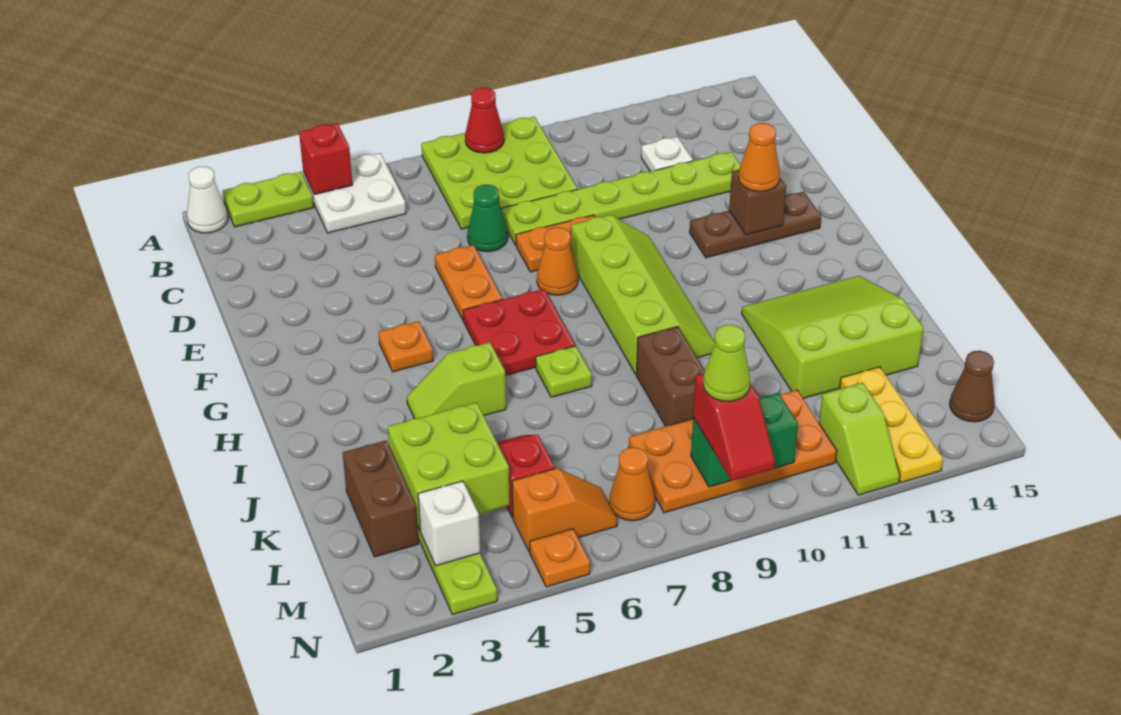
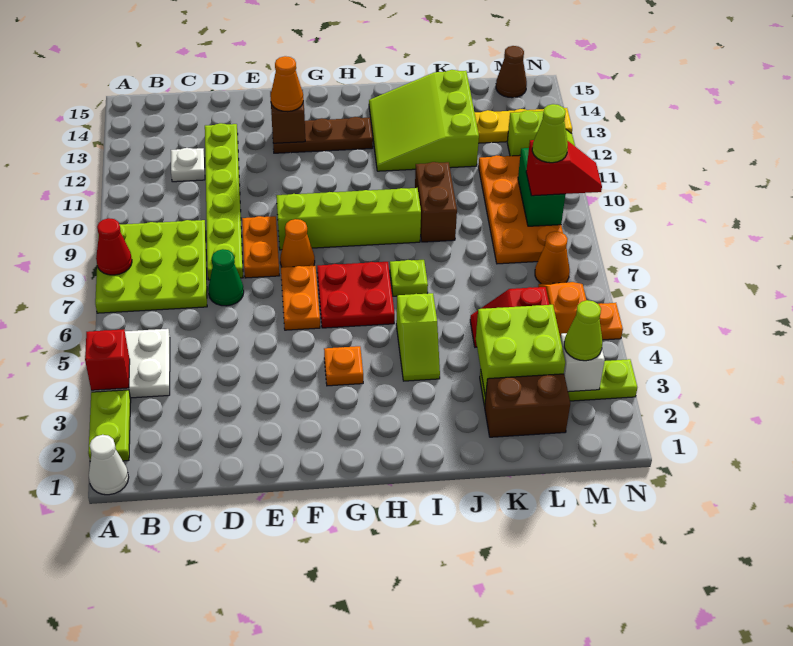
orange 1x2 plate [435,245,502,321] -> orange 1x2 plate turned to [281,266,320,330]
brown 1x3 plate [690,192,821,258] -> brown 1x3 plate turned to [272,117,373,153]
brown 1x2 brick [636,327,705,426] -> brown 1x2 brick turned to [415,162,457,242]
none -> lime 1x1 cone [564,300,602,361]

